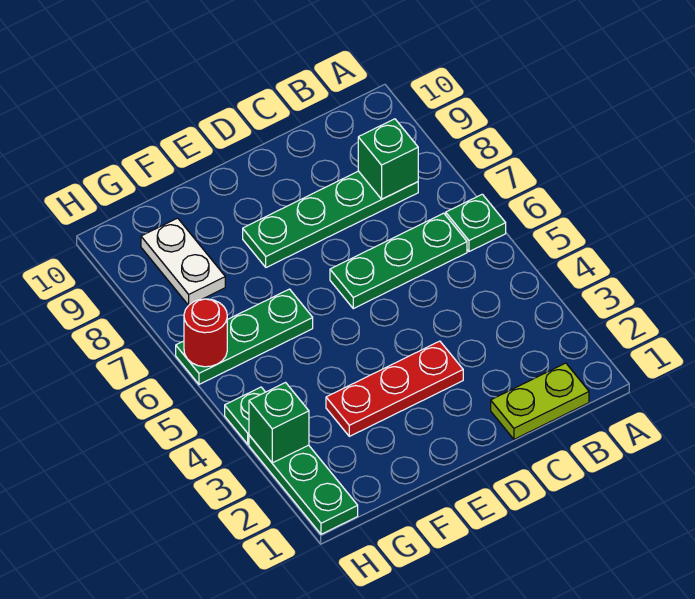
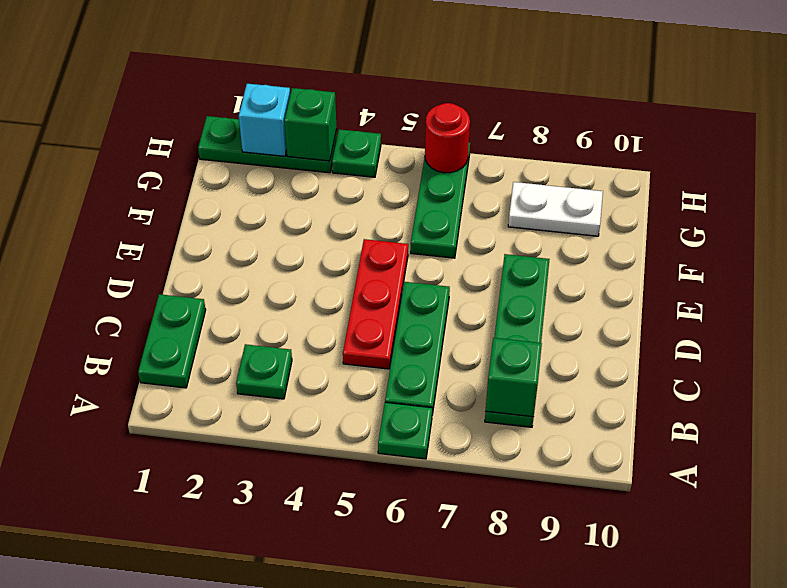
lime 1x2 plate [491,363,589,439] -> green 1x2 plate [138,294,206,388]
none -> green 1x1 plate [236,344,292,399]
red 1x3 plate [326,341,463,436] -> red 1x3 plate moved to [343,239,408,369]
none -> cyan 1x1 brick [239,84,290,156]

